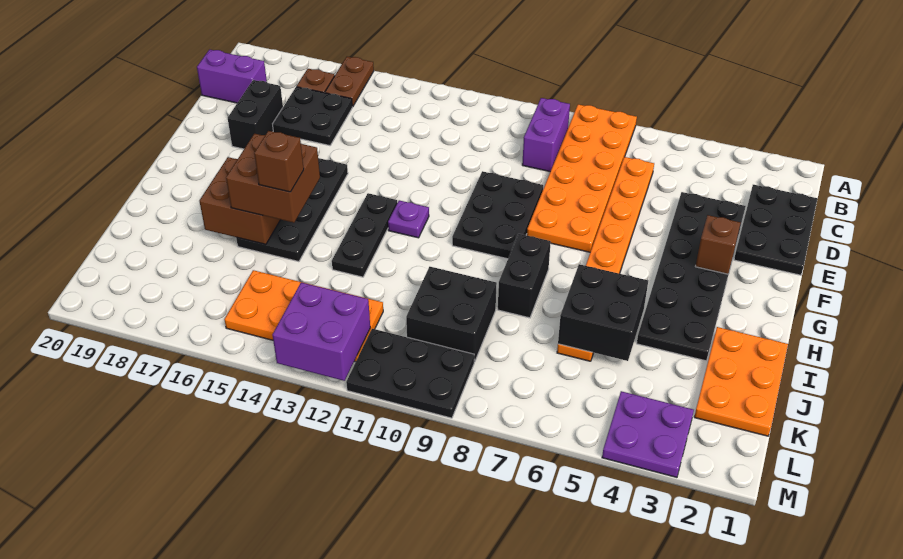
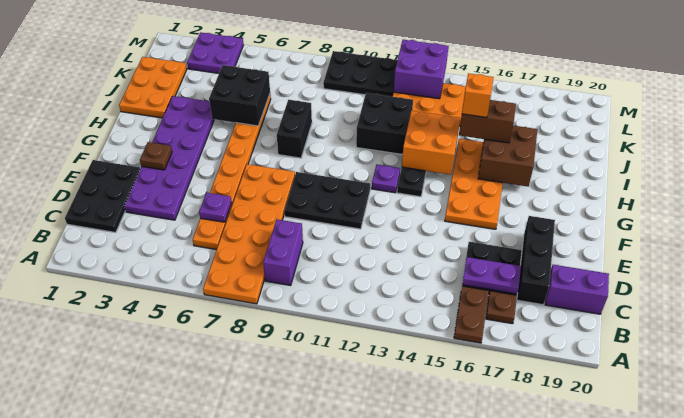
none -> purple 1x2 plate [462,257,521,294]
black 2x6 plate [637,192,746,361] -> purple 2x6 plate [124,96,214,220]
none -> purple 1x1 plate [199,193,232,222]
black 1x2 brick [228,80,283,149] -> black 1x3 brick [517,216,555,305]
black 2x3 plate [452,171,543,259] -> black 2x3 plate turned to [284,172,370,229]
brown 1x1 brick [695,215,740,274] -> brown 1x1 plate [140,142,172,170]
black 2x4 plate [236,158,348,262] -> orange 2x4 plate [445,139,503,229]
none -> orange 2x2 brick [402,111,460,175]
brown 2x2 brick [226,134,320,223] -> brown 1x2 brick [459,100,516,143]
brown 1x1 brick [254,131,304,192] -> orange 1x1 brick [462,73,494,117]
black 2x2 brick [406,267,497,362] -> black 2x2 brick moved to [356,93,413,155]

